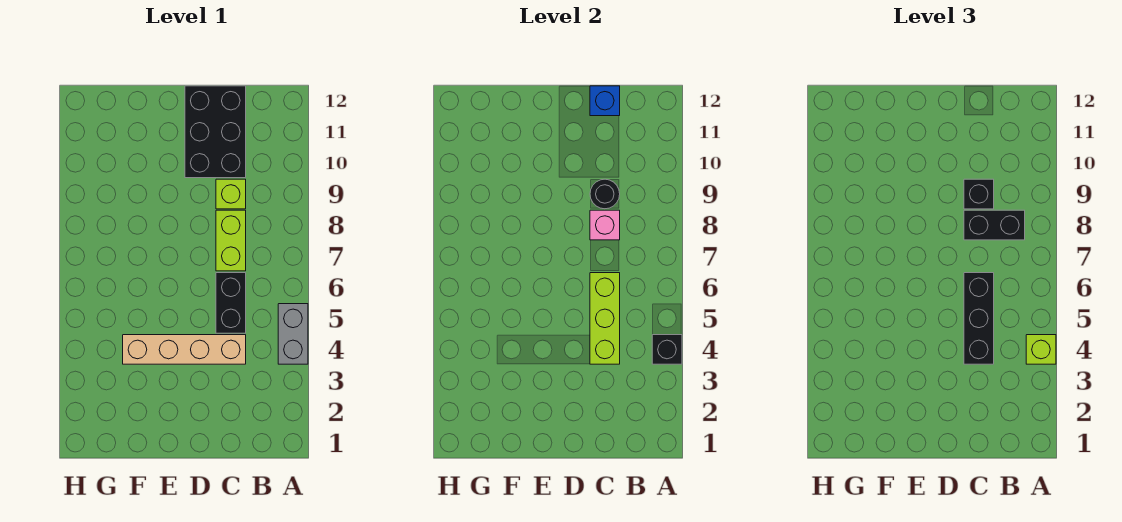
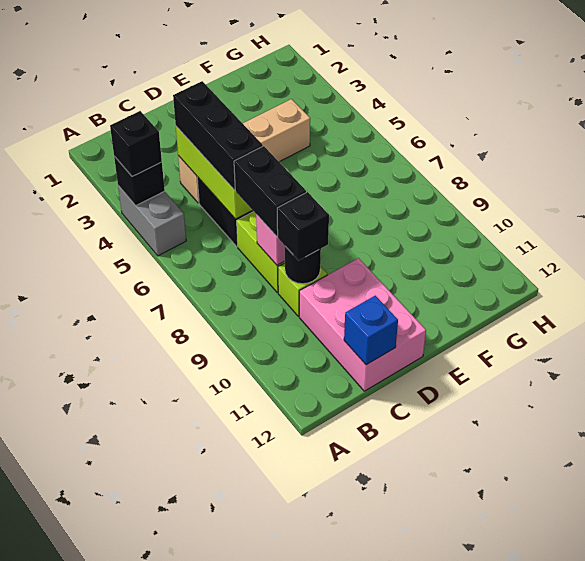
lime 1x1 brick [1026,335,1056,364] -> black 1x1 brick [110,111,162,177]
black 1x2 brick [964,210,1025,240] -> black 1x2 brick turned to [234,146,306,236]
black 2x3 brick [185,86,246,178] -> pink 2x3 brick [299,258,426,391]

